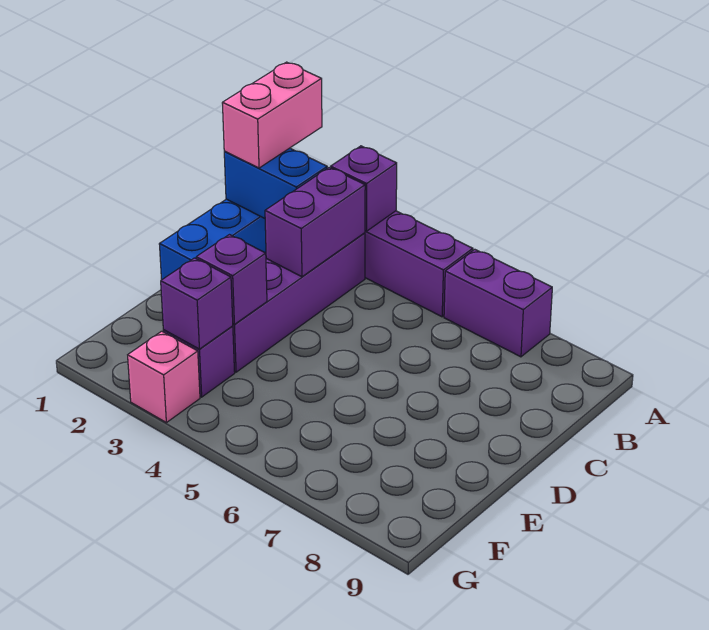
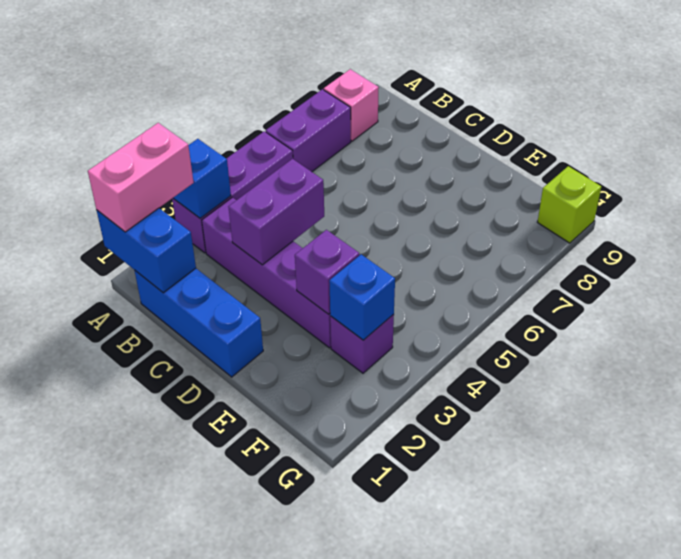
pink 1x2 brick [222,62,322,168] -> pink 1x2 brick turned to [88,123,194,232]
purple 1x1 brick [331,146,397,231] -> blue 1x1 brick [173,139,231,218]
blue 1x2 brick [224,148,327,218] -> blue 1x2 brick turned to [97,208,196,293]
purple 1x2 brick [265,167,365,277] -> purple 1x2 brick turned to [229,159,324,265]
purple 1x1 brick [161,258,233,349] -> blue 1x1 brick [329,254,395,340]
pink 1x1 brick [128,331,200,423] -> pink 1x1 brick moved to [324,69,379,141]
none -> lime 1x1 brick [538,166,601,243]

